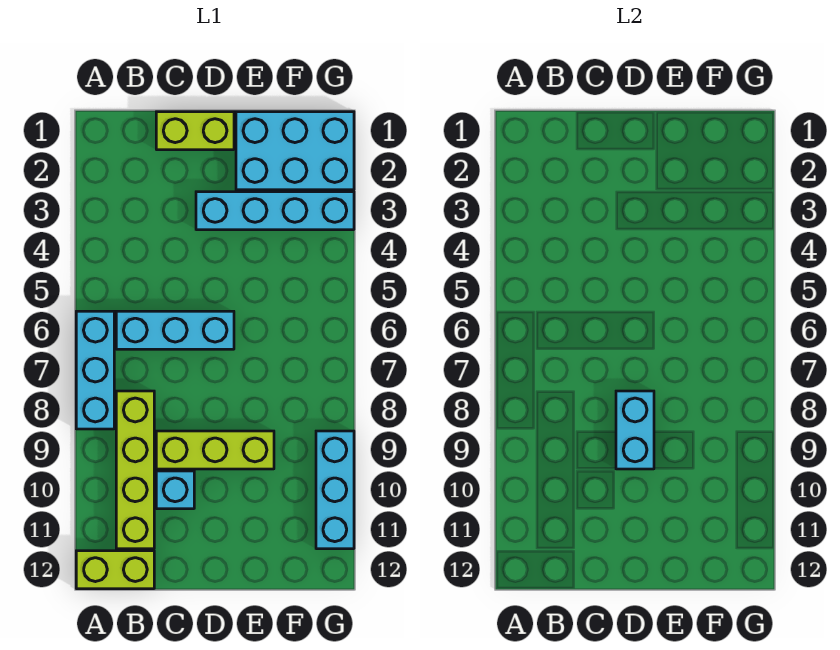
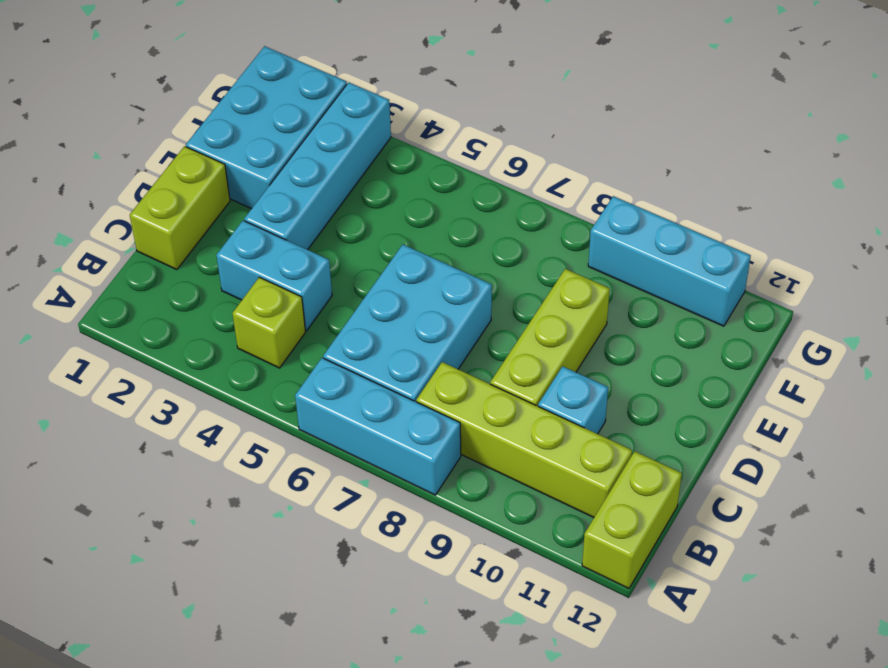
none -> lime 1x1 brick [232,277,306,368]
cyan 1x3 brick [116,311,234,349] -> cyan 2x3 brick [323,245,492,402]
cyan 1x2 brick [616,391,654,469] -> cyan 1x2 brick moved to [216,221,332,330]

